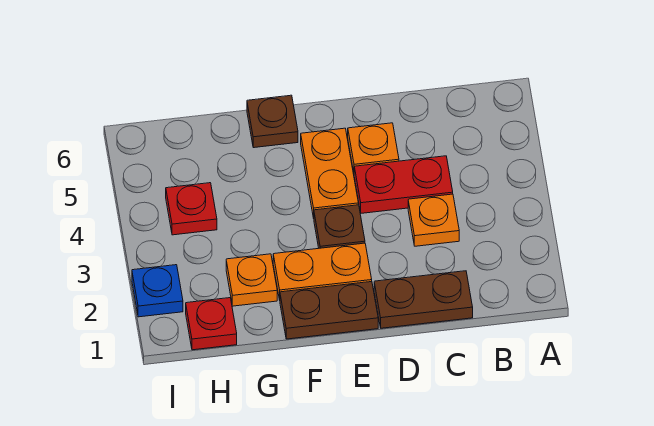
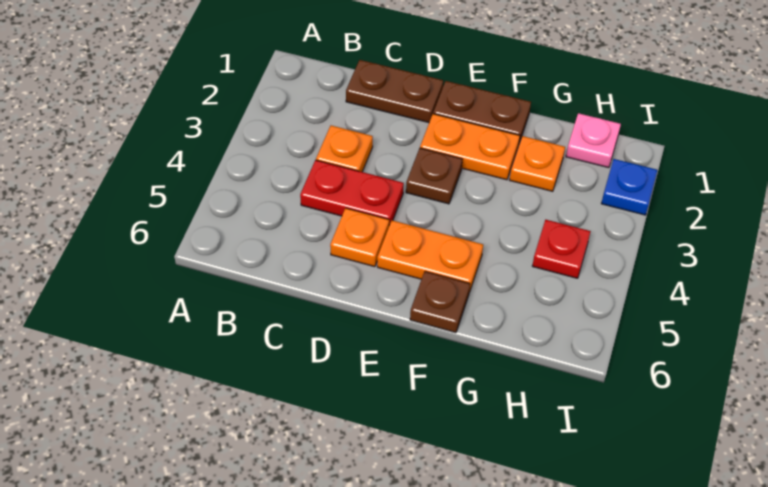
orange 1x2 plate [301,128,358,218] -> orange 1x2 plate turned to [377,220,483,292]
red 1x1 plate [186,298,237,350] -> pink 1x1 plate [566,113,621,168]

